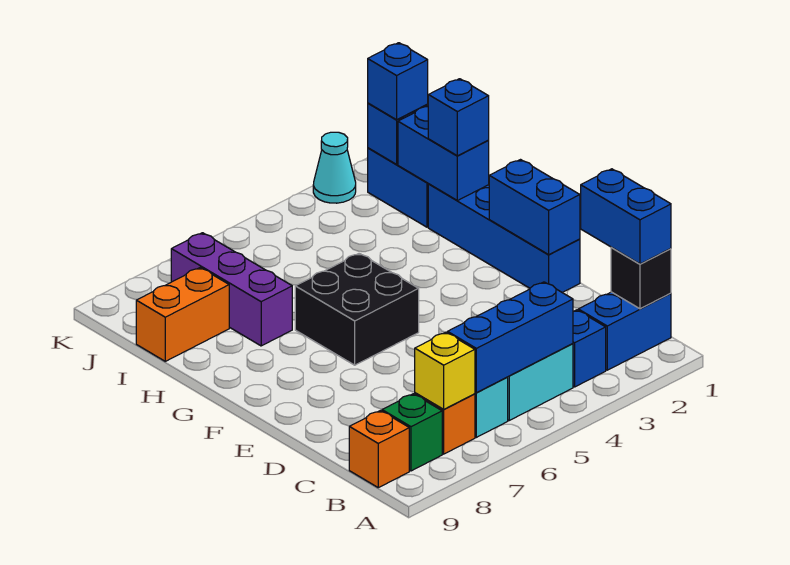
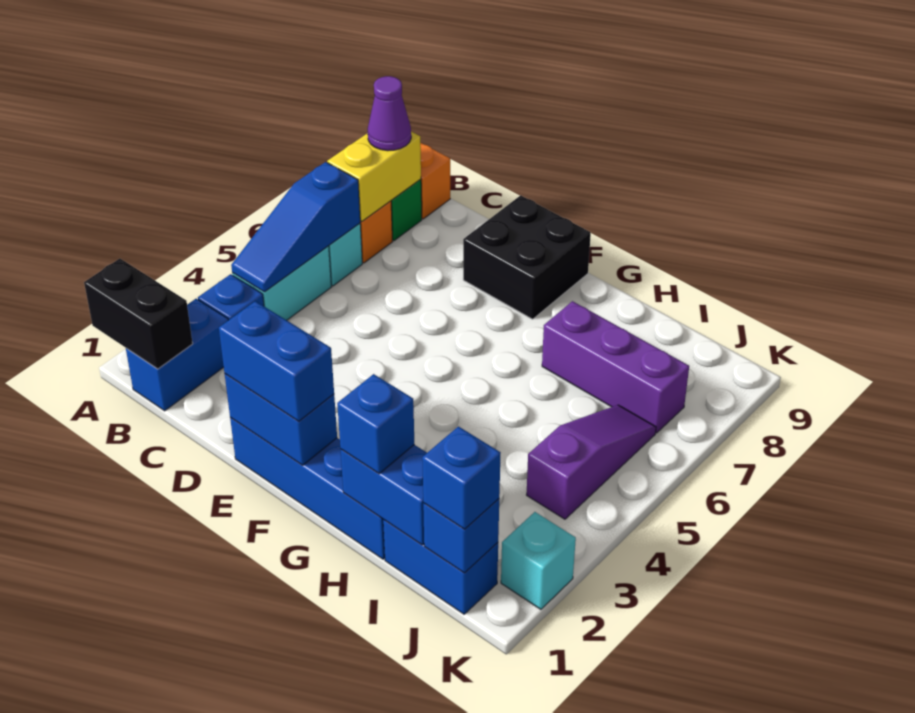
black 1x1 brick [611,247,671,309] -> black 1x2 brick [84,259,193,369]
blue 1x2 brick [581,169,671,264] -> blue 1x2 brick moved to [219,301,334,421]
blue 1x3 brick [447,282,573,393] -> blue 1x3 slope [231,162,360,292]
yellow 1x1 brick [415,332,475,409] -> yellow 1x2 brick [327,132,421,222]
none -> purple 1x1 cone [368,76,411,151]
black 2x2 brick [295,253,419,365] -> black 2x2 brick moved to [463,195,591,319]
orange 1x2 brick [136,268,229,361] -> none
none -> purple 1x3 slope [527,405,656,519]
cyan 1x1 cone [313,132,356,203] -> cyan 1x1 brick [501,512,576,609]

